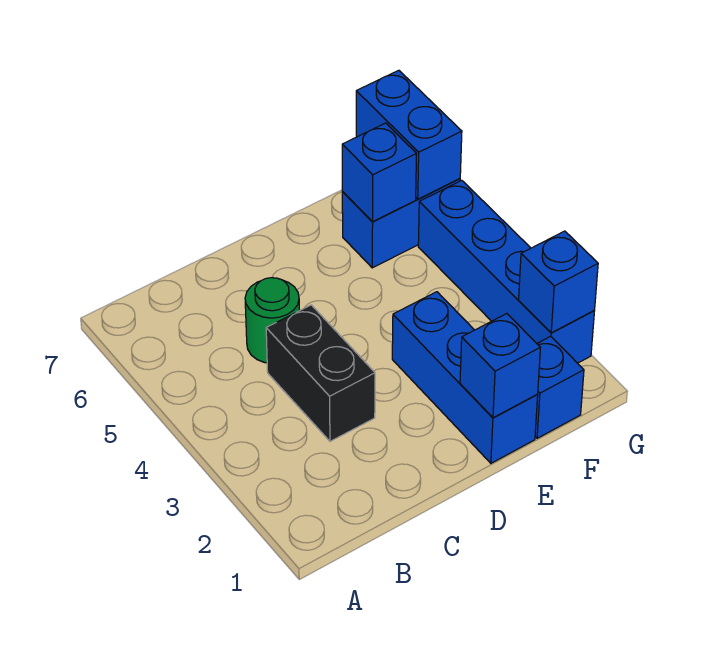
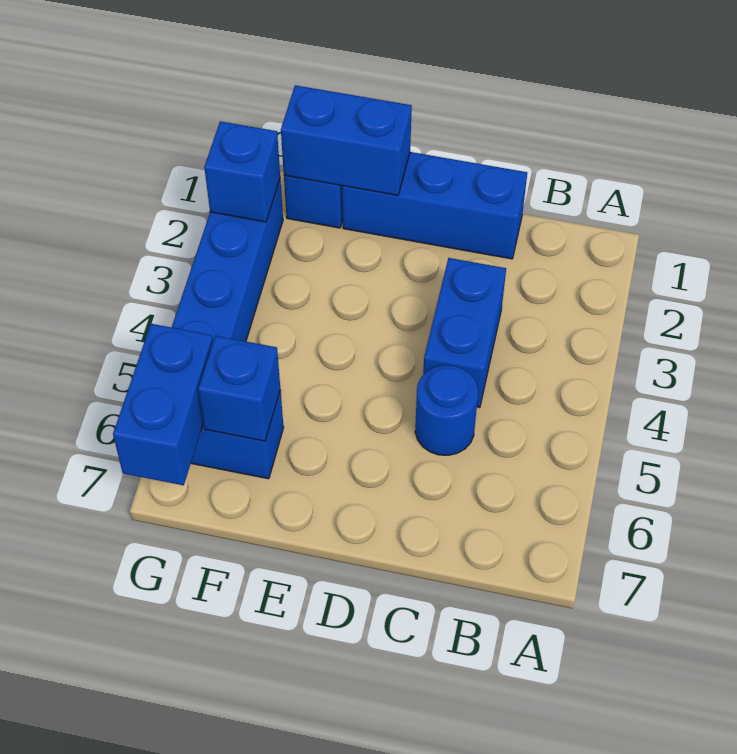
black 1x2 brick [266,305,375,441] -> blue 1x2 brick [423,258,506,408]
green 1x1 round brick [245,278,299,363] -> blue 1x1 round brick [415,365,478,455]
blue 1x3 brick [392,292,538,463] -> blue 1x3 brick turned to [342,152,527,259]
blue 1x1 brick [460,314,540,418] -> blue 1x2 brick [281,85,412,195]

